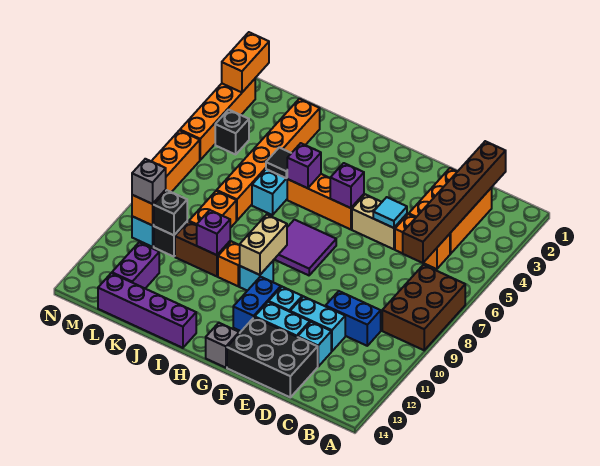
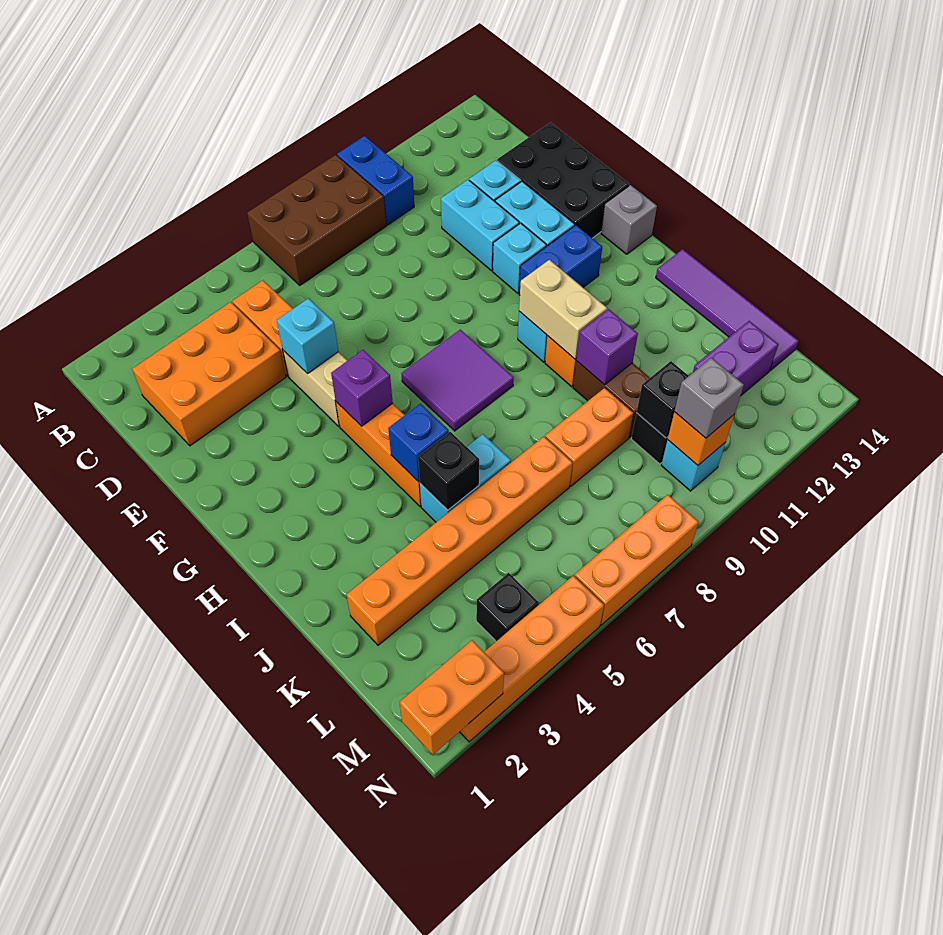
brown 1x6 brick [403,141,506,263] -> none
blue 1x2 brick [326,291,381,346] -> blue 1x2 brick moved to [337,136,414,225]
cyan 1x1 tile [373,197,407,228] -> cyan 1x1 brick [277,298,338,374]
tan 1x2 brick [240,215,287,275] -> tan 1x2 brick turned to [519,260,607,359]
purple 1x1 brick [287,143,321,188] -> blue 1x1 brick [388,404,449,482]
purple 1x4 brick [98,273,196,348] -> purple 1x4 tile [656,249,799,371]
black 1x1 tile [266,148,291,178] -> black 1x1 brick [418,432,479,510]

